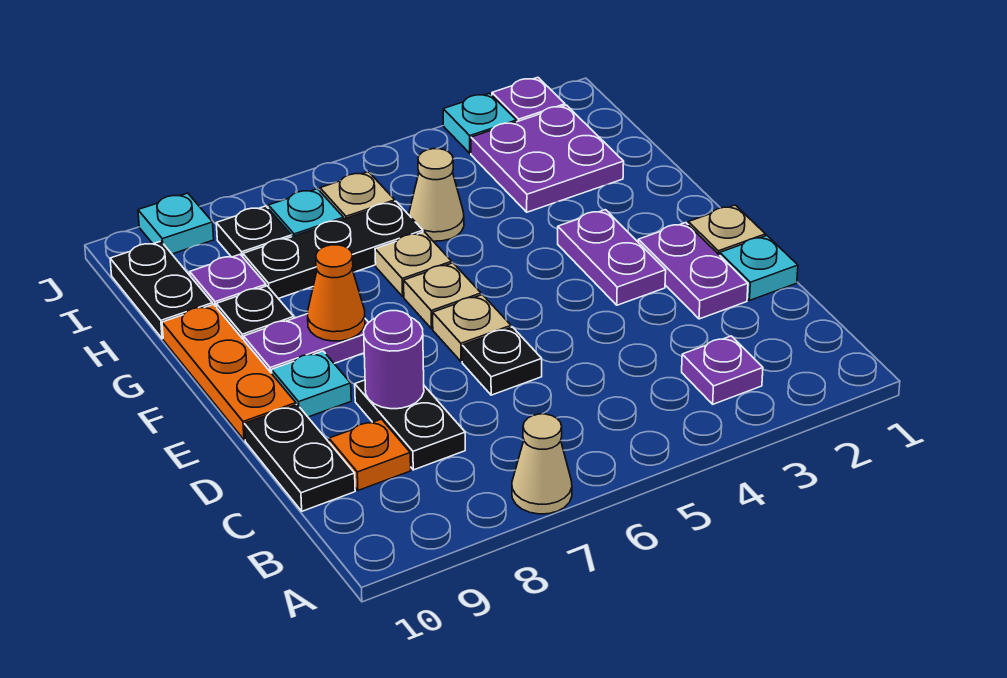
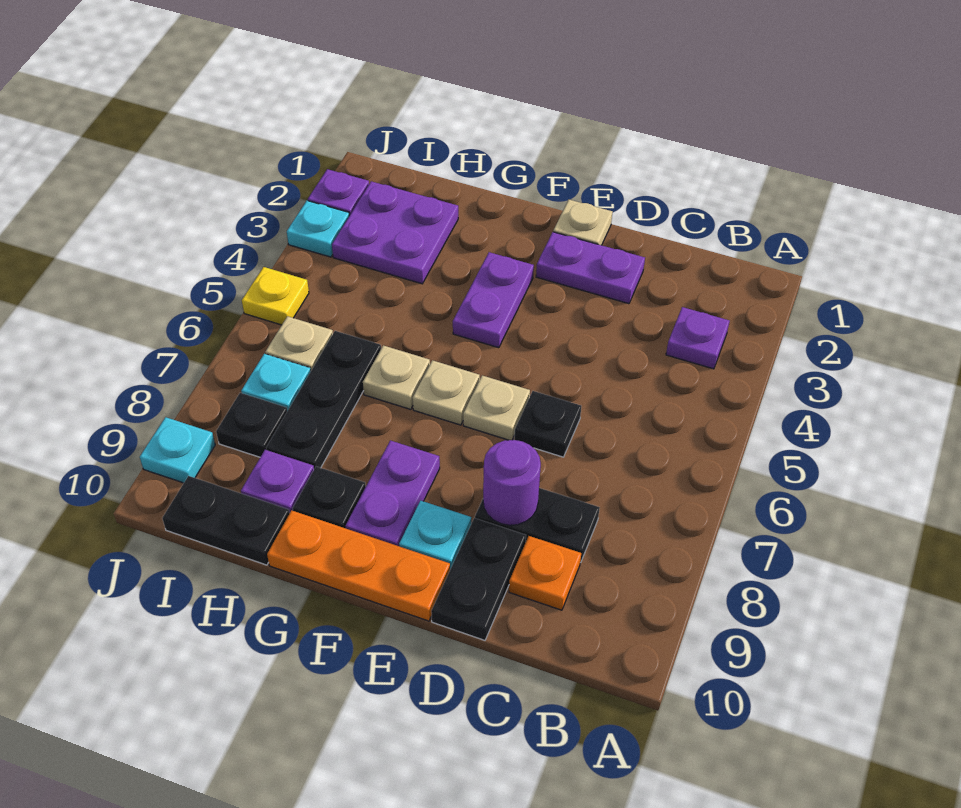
tan 1x1 cone [512,414,572,514] -> none
black 1x2 plate [244,405,355,511] -> black 1x2 plate turned to [431,518,526,640]
cyan 1x1 plate [720,236,798,300] -> none
purple 1x2 plate [558,210,666,305] -> purple 1x2 plate turned to [453,252,534,348]
orange 1x1 cone [308,245,365,341] -> none
tan 1x1 cone [409,149,464,241] -> none
none -> yellow 1x1 plate [242,267,309,325]

